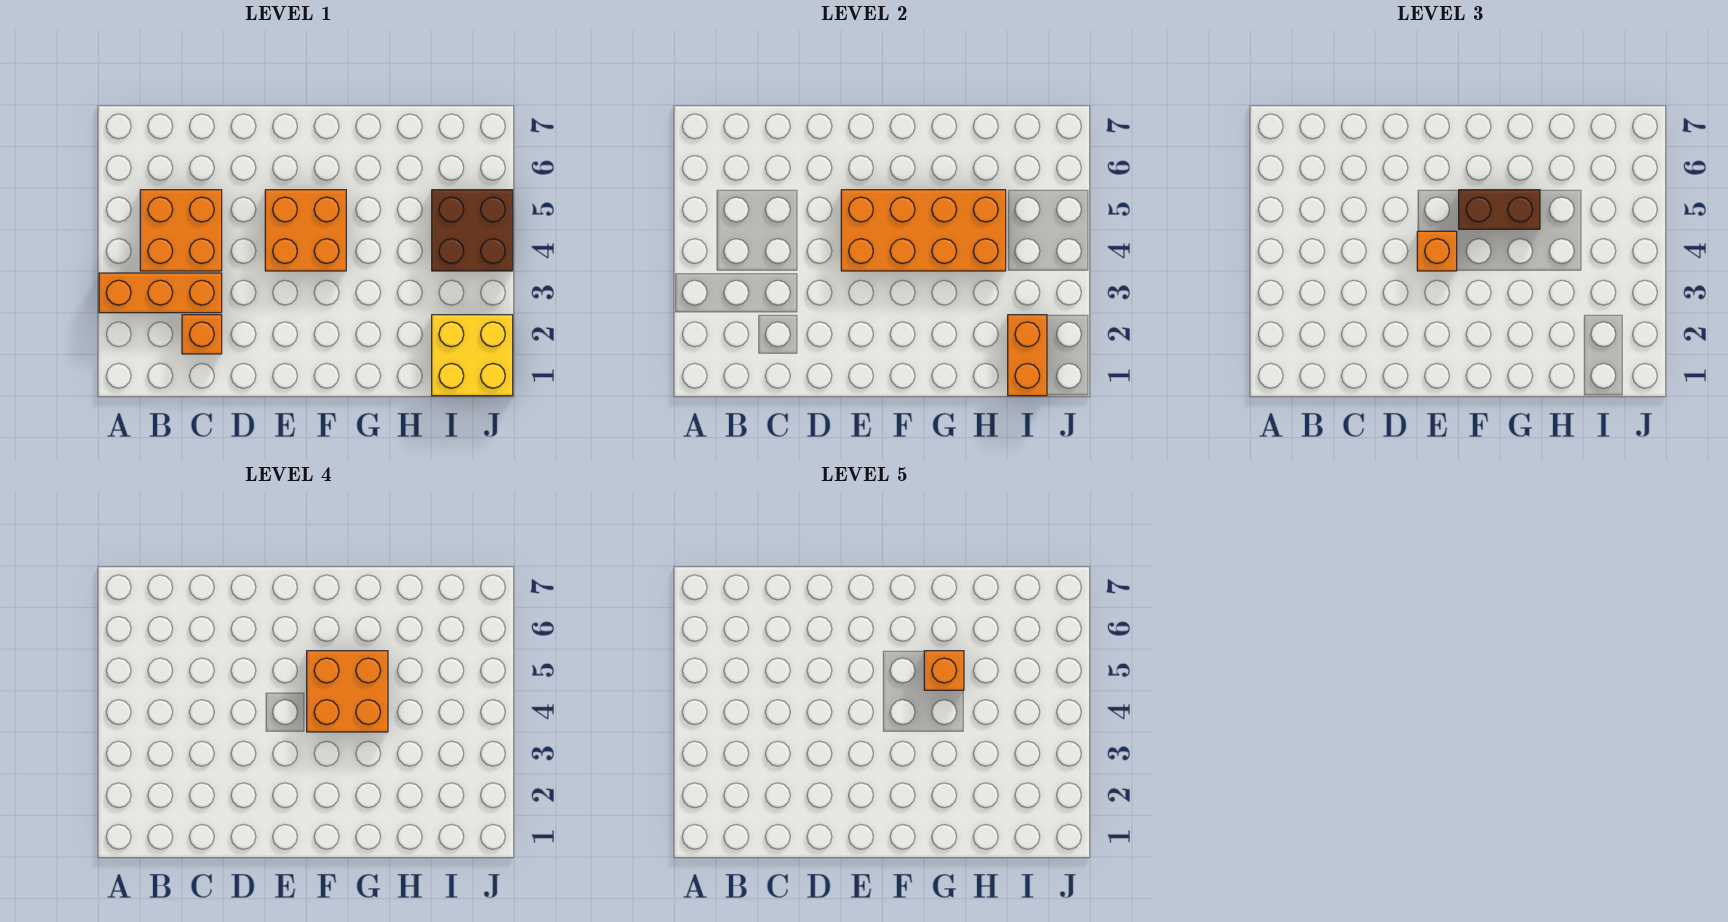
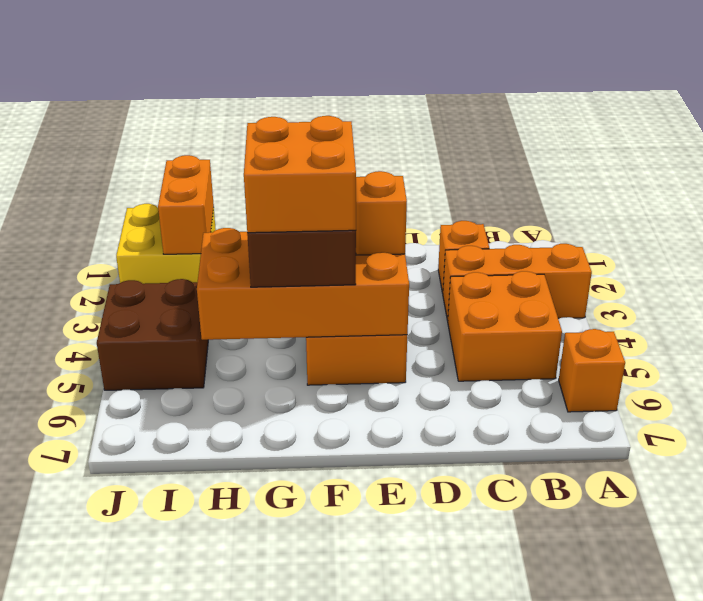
orange 1x1 brick [924,651,964,690] -> orange 1x1 brick moved to [559,329,625,412]

